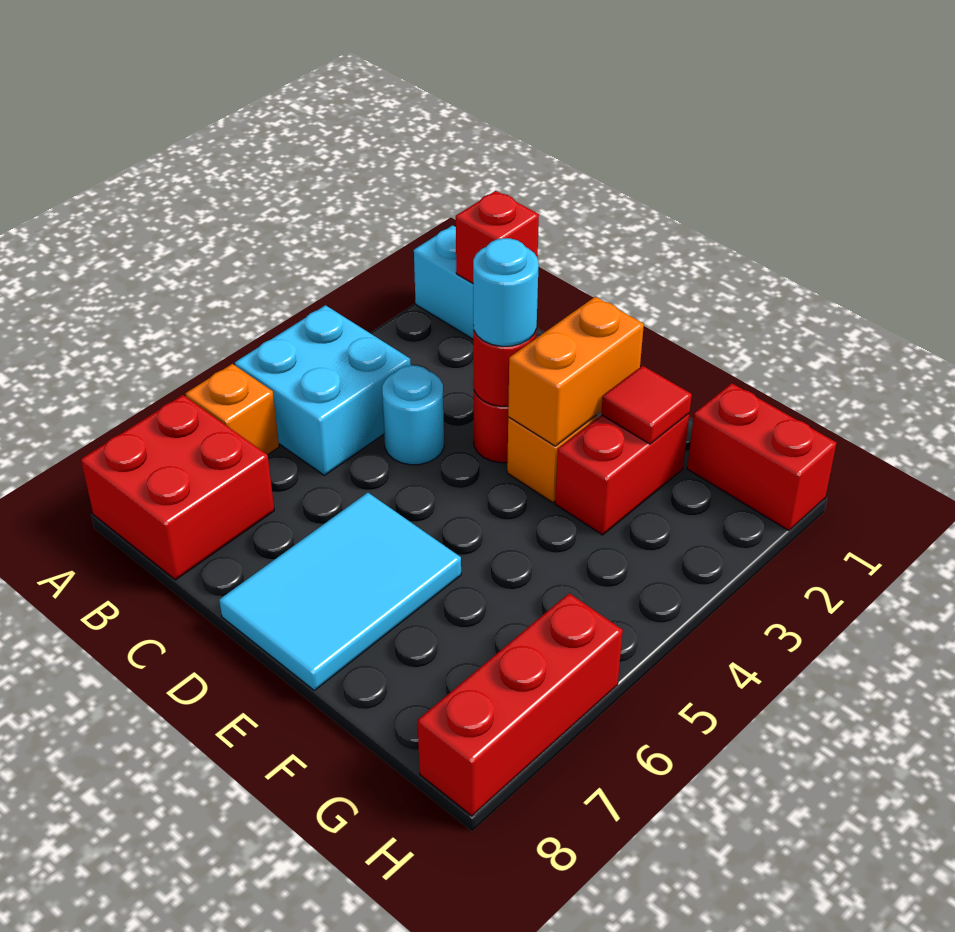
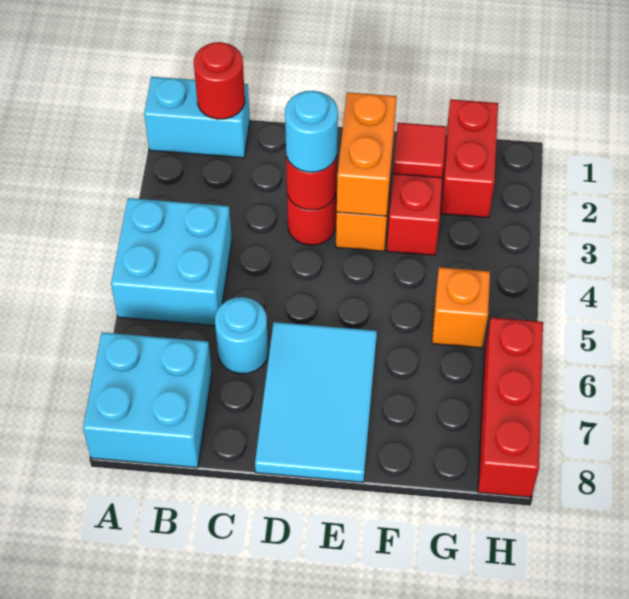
orange 1x1 brick [186,364,279,455] -> orange 1x1 brick moved to [432,267,490,348]
red 2x2 brick [81,395,274,580] -> cyan 2x2 brick [83,333,212,468]
red 1x1 brick [456,191,539,283] -> red 1x1 round brick [194,42,245,119]
cyan 1x1 round brick [382,365,444,465] -> cyan 1x1 round brick moved to [215,297,268,374]
red 1x2 brick [687,383,837,531] -> red 1x2 brick turned to [441,99,498,218]

